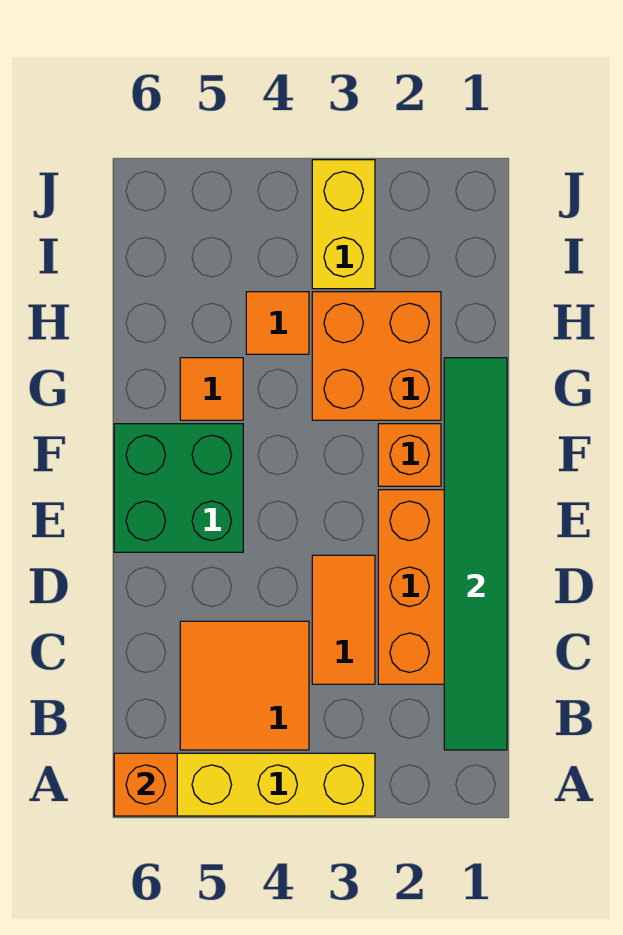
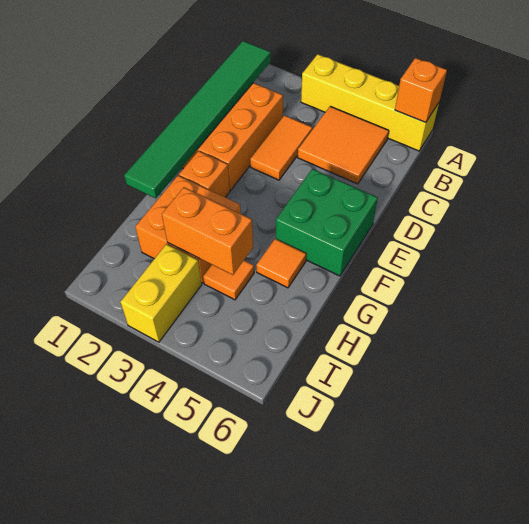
none -> orange 1x2 brick [162,187,253,275]

